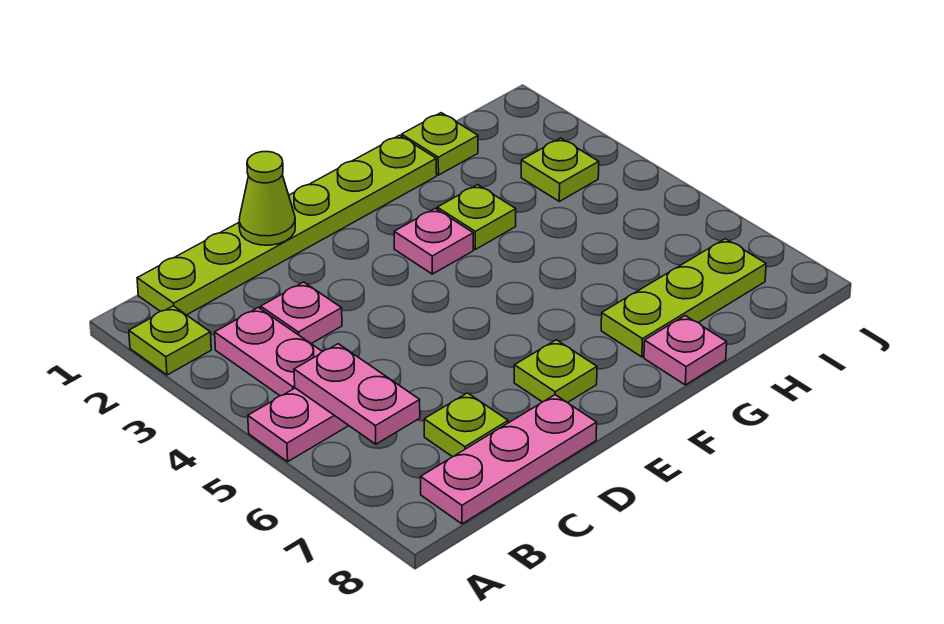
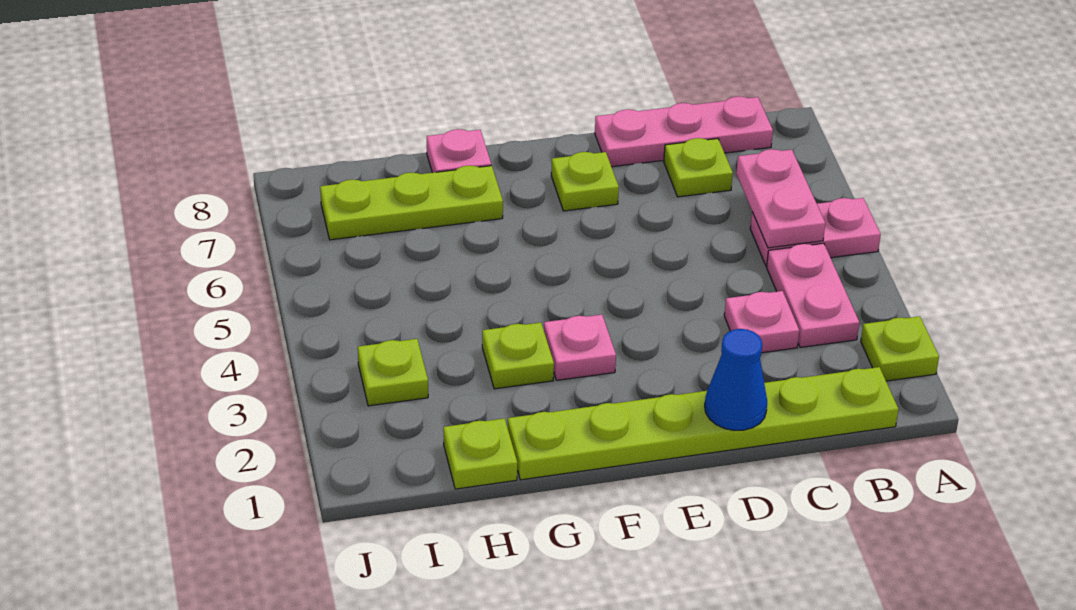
lime 1x1 cone [239,151,295,245] -> blue 1x1 cone [705,329,767,430]

